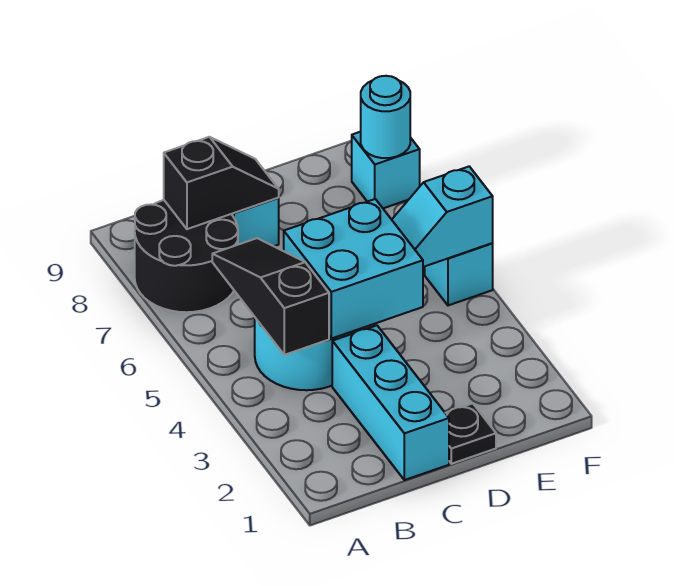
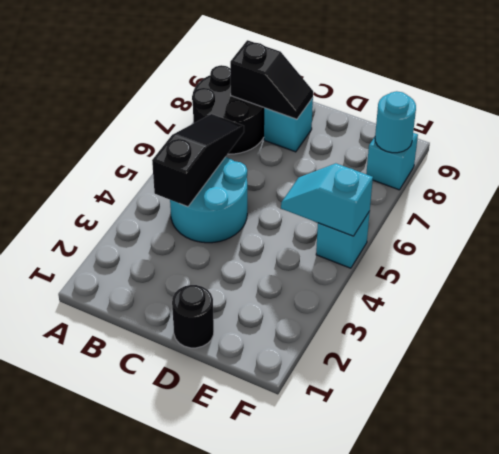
cyan 1x3 brick [332,325,449,480] -> none
cyan 2x2 brick [284,199,423,339] -> none
black 1x1 plate [446,403,496,464] -> black 1x1 round brick [172,285,214,348]

